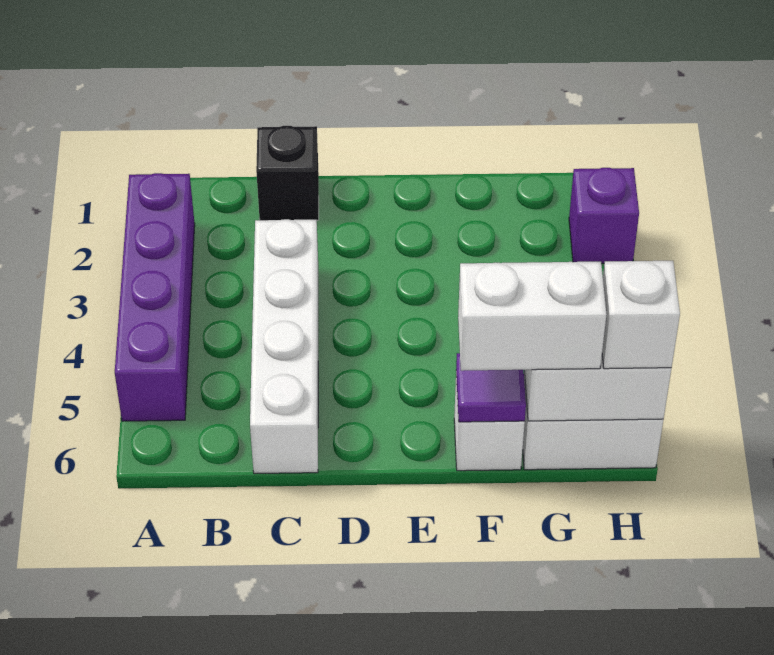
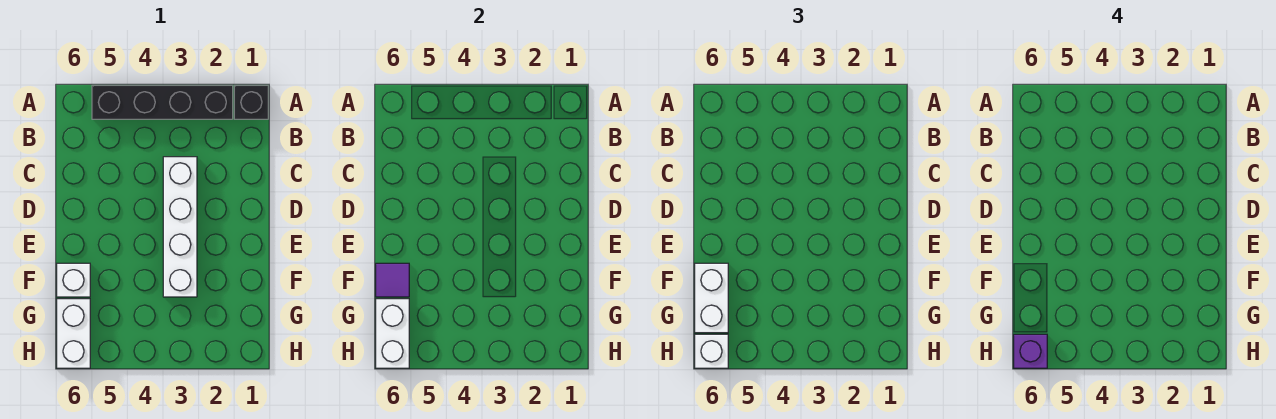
purple 1x4 brick [115,173,195,421] -> black 1x4 brick [92,85,233,119]
black 1x1 brick [256,126,319,220] -> black 1x1 brick moved to [234,85,268,119]
white 1x4 brick [250,219,318,474] -> white 1x4 brick turned to [163,157,197,297]
purple 1x1 brick [569,168,639,264] -> purple 1x1 brick moved to [1014,334,1047,368]

